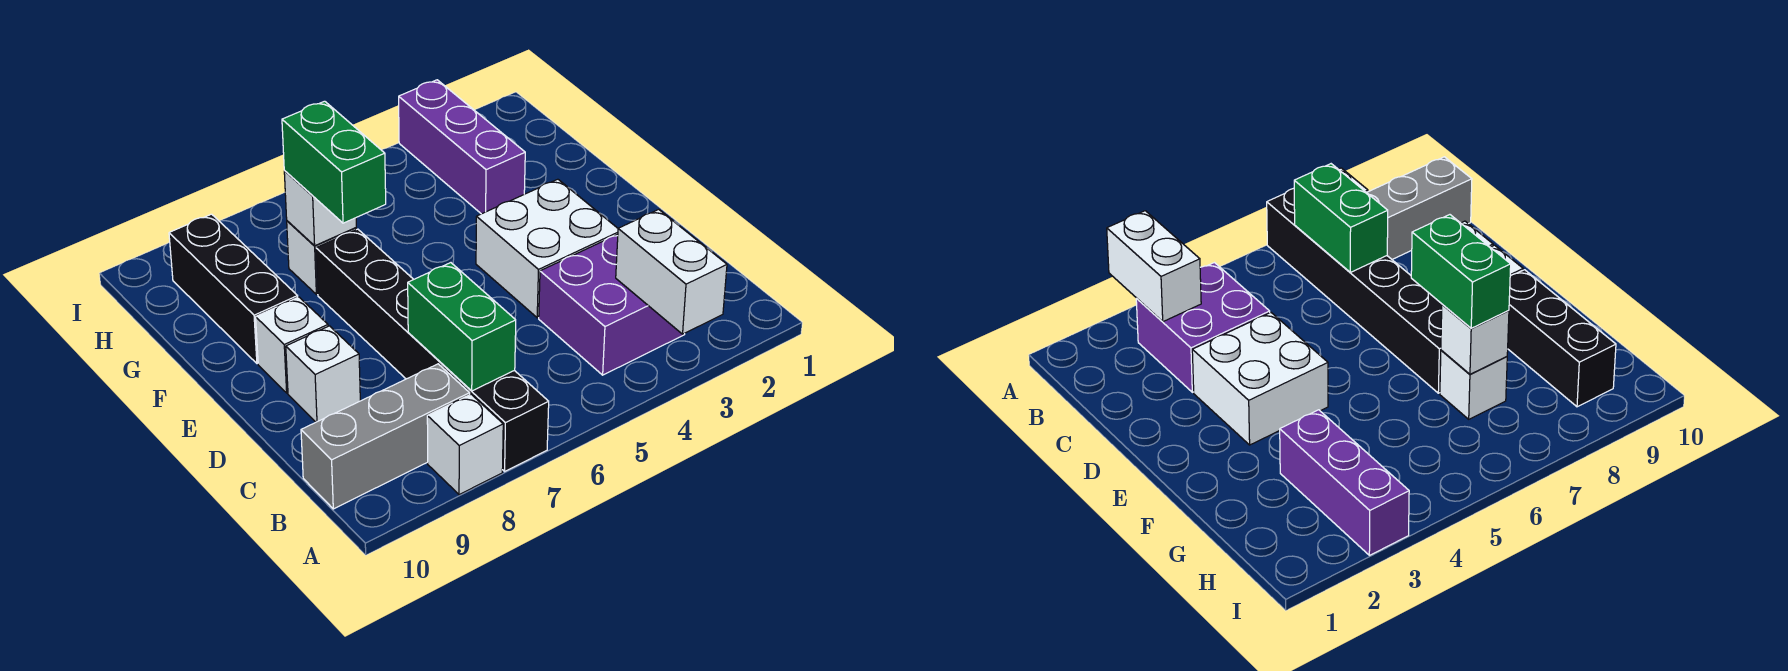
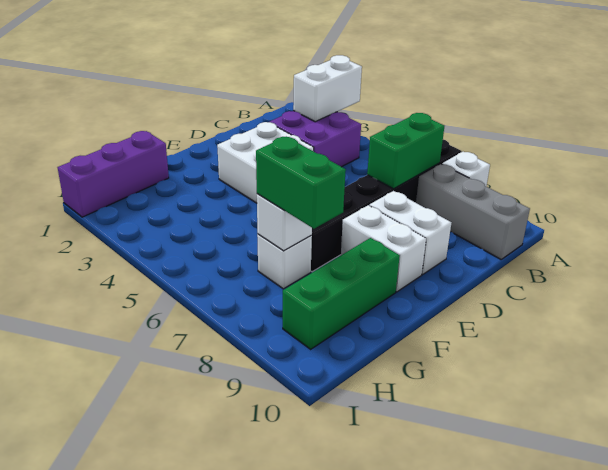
white 1x1 brick [286,326,360,422] -> white 1x2 brick [369,191,451,275]
white 1x1 brick [256,297,328,393] -> white 1x2 brick [341,205,426,292]
green 1x2 brick [282,101,386,223] -> green 1x2 brick turned to [256,137,346,229]
black 1x3 brick [169,214,298,364] -> green 1x3 brick [283,238,400,349]
purple 1x3 brick [399,80,525,214] -> purple 1x3 brick moved to [58,131,169,217]

